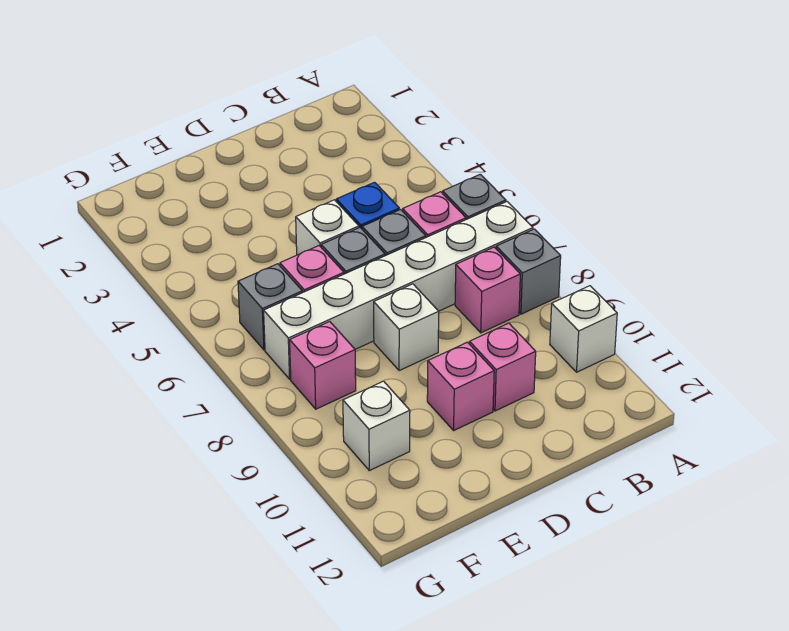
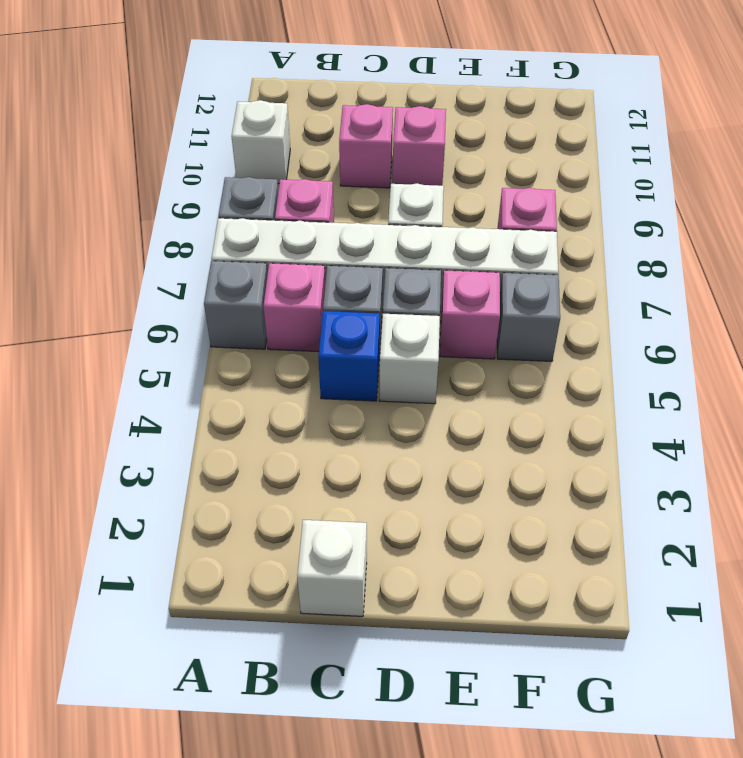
white 1x1 brick [343,381,410,471] -> white 1x1 brick moved to [297,520,367,616]

